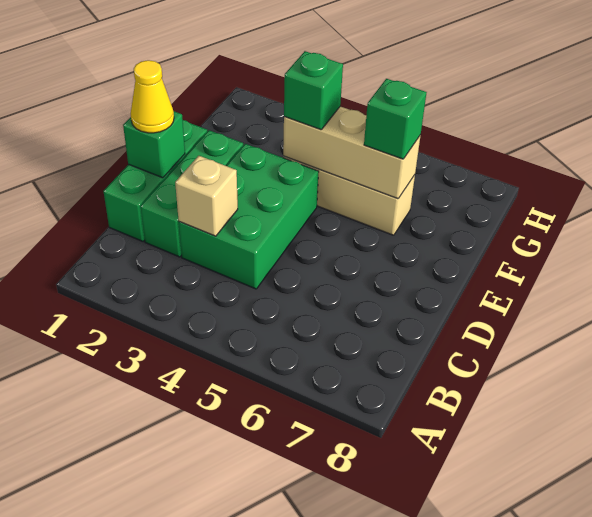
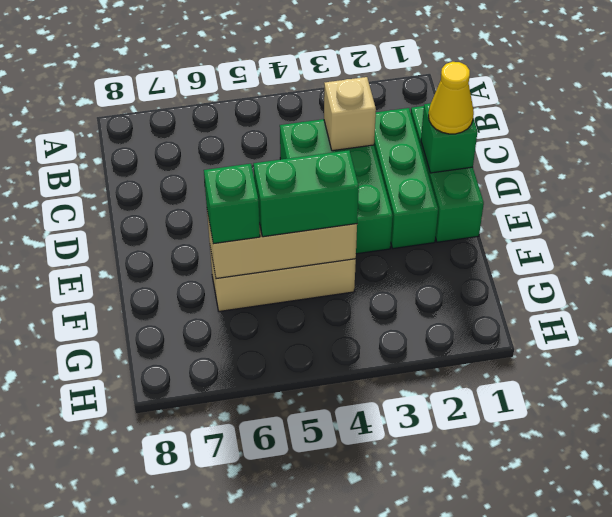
green 1x1 brick [284,51,343,130] -> green 1x2 brick [254,150,359,237]

